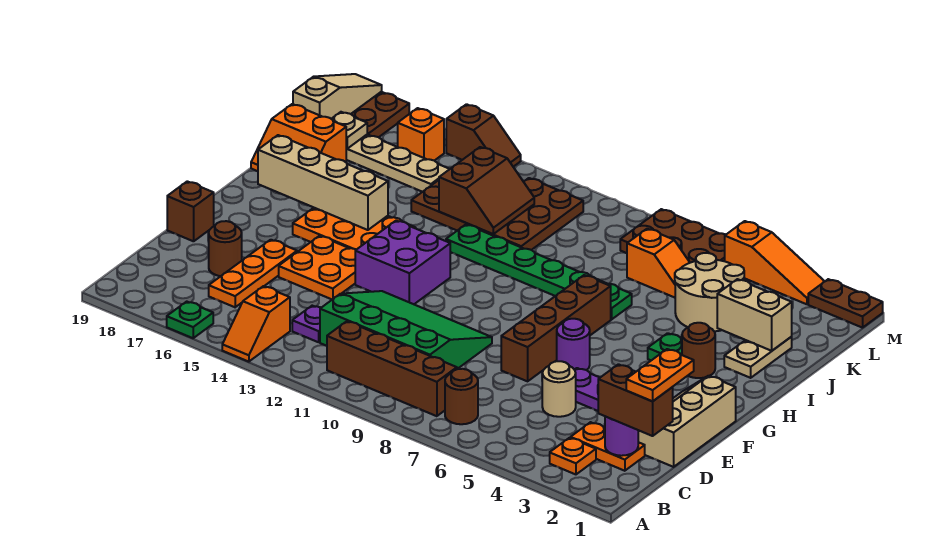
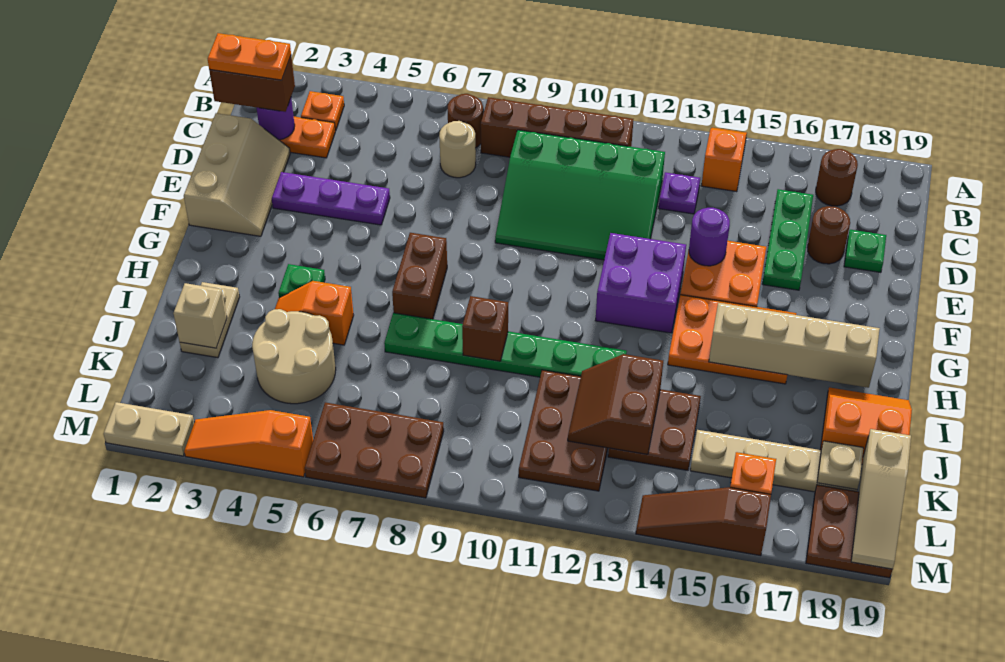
green 1x1 plate [167,302,213,338] -> green 1x1 plate moved to [844,230,886,272]
orange 1x2 plate [626,349,694,401] -> orange 1x2 plate turned to [208,33,291,80]
orange 1x3 plate [209,240,297,307] -> green 1x3 plate [762,189,813,290]
tan 1x1 round brick [542,361,576,417] -> tan 1x1 round brick moved to [439,121,476,178]
brown 1x4 brick [501,275,611,381] -> brown 1x2 brick [392,233,447,319]
brown 1x1 brick [167,181,214,241] -> brown 1x1 brick moved to [462,296,508,361]
purple 1x1 round brick [557,319,590,370] -> purple 1x1 round brick moved to [689,208,730,266]
brown 1x1 round brick [682,323,715,378] -> brown 1x1 round brick moved to [816,149,858,206]
tan 1x2 brick [717,279,792,351] -> tan 1x1 brick [173,283,227,348]
orange 1x2 slope [627,229,690,298] -> orange 1x2 slope moved to [275,281,354,345]
brown 1x2 plate [808,279,883,328] -> tan 1x2 plate [104,402,194,456]
brown 1x2 slope [446,104,521,167] -> brown 1x3 slope [636,487,771,556]

